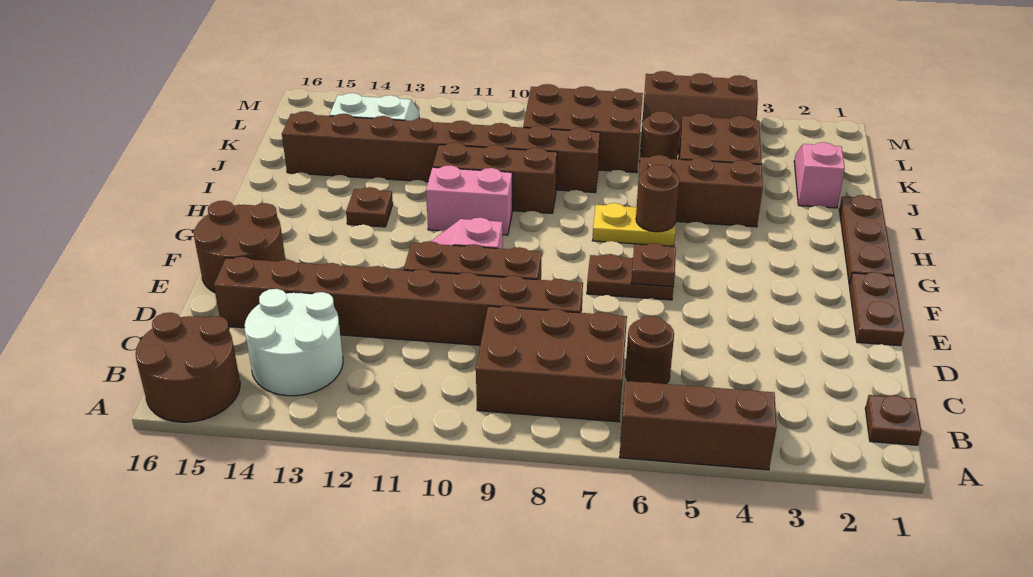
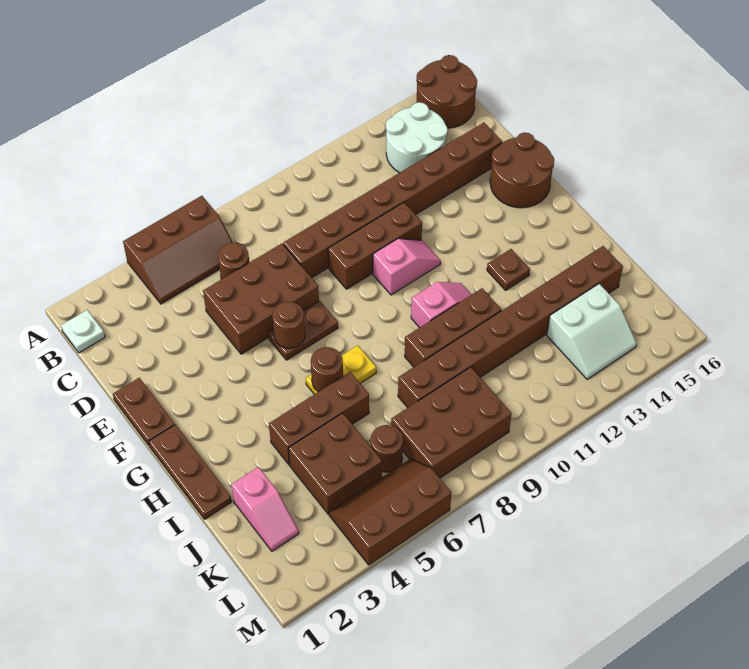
brown 1x1 plate [865,395,921,445] -> white 1x1 plate [61,310,105,353]
brown 2x3 brick [476,306,627,422] -> brown 2x3 brick moved to [203,244,319,354]
brown 1x1 plate [631,243,676,287] -> brown 1x1 round brick [272,301,305,348]
pink 1x2 brick [426,165,512,235] -> pink 1x2 slope [411,282,471,328]

